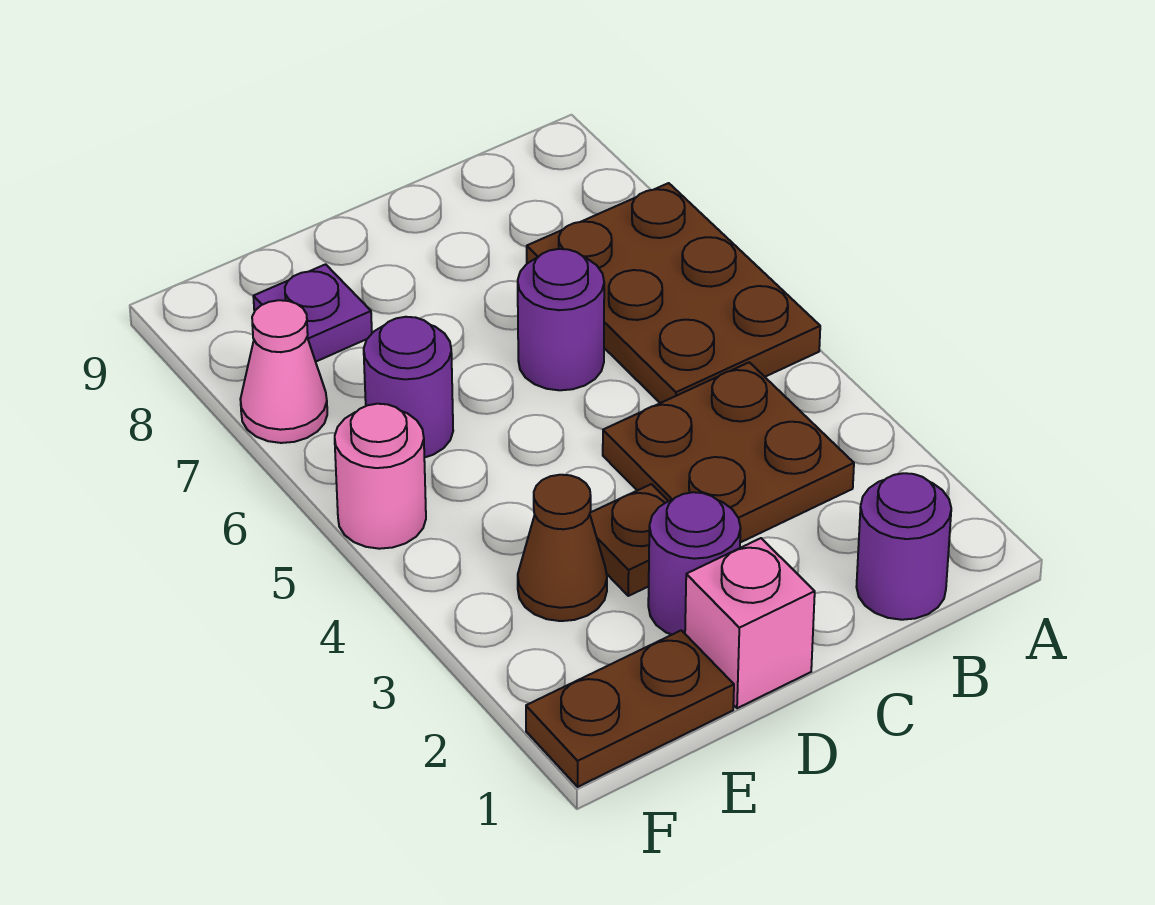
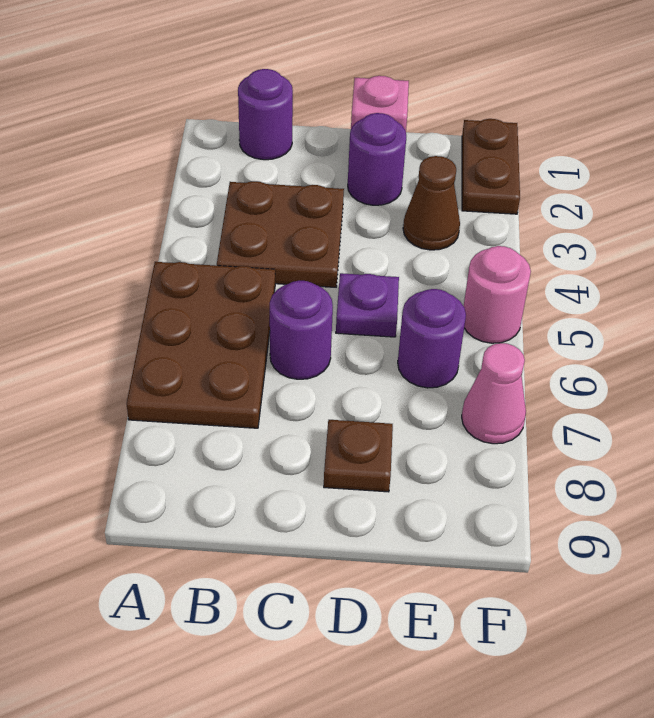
brown 1x1 plate [590,484,668,596] -> brown 1x1 plate moved to [324,420,393,492]
brown 1x2 plate [526,630,734,787] -> brown 1x2 plate turned to [462,119,520,214]
purple 1x1 plate [253,264,372,362] -> purple 1x1 plate moved to [336,273,399,337]

